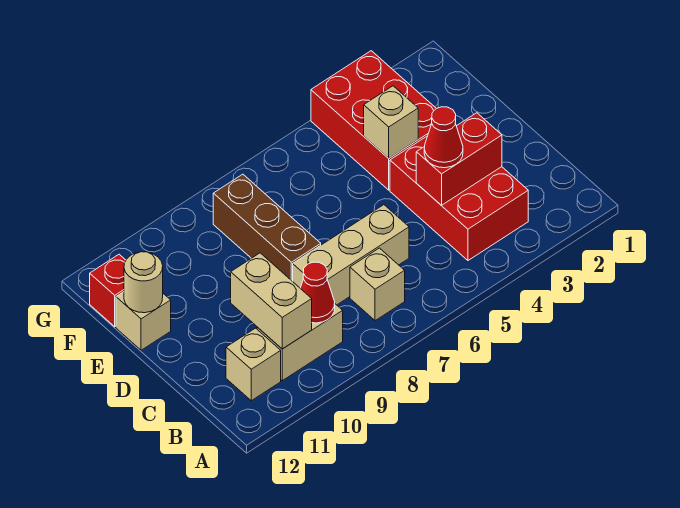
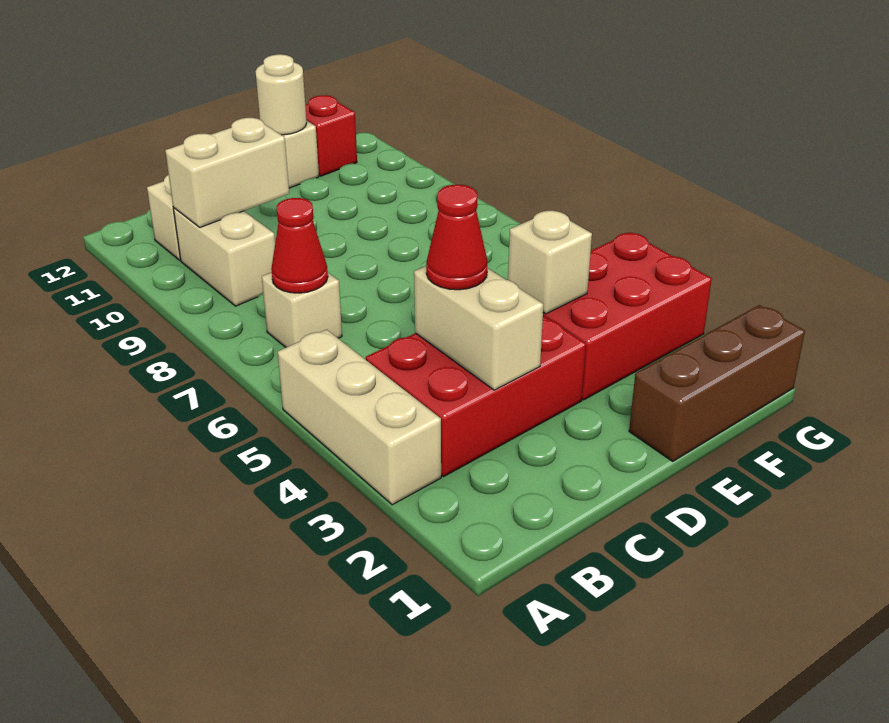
red 1x1 cone [300,262,335,323] -> red 1x1 cone moved to [271,198,328,293]
red 1x2 brick [416,113,502,205] -> tan 1x2 brick [414,266,543,390]
tan 1x3 brick [293,205,409,305] -> tan 1x3 brick moved to [278,330,441,505]
brown 1x3 brick [213,174,321,281] -> brown 1x3 brick moved to [629,305,805,461]

